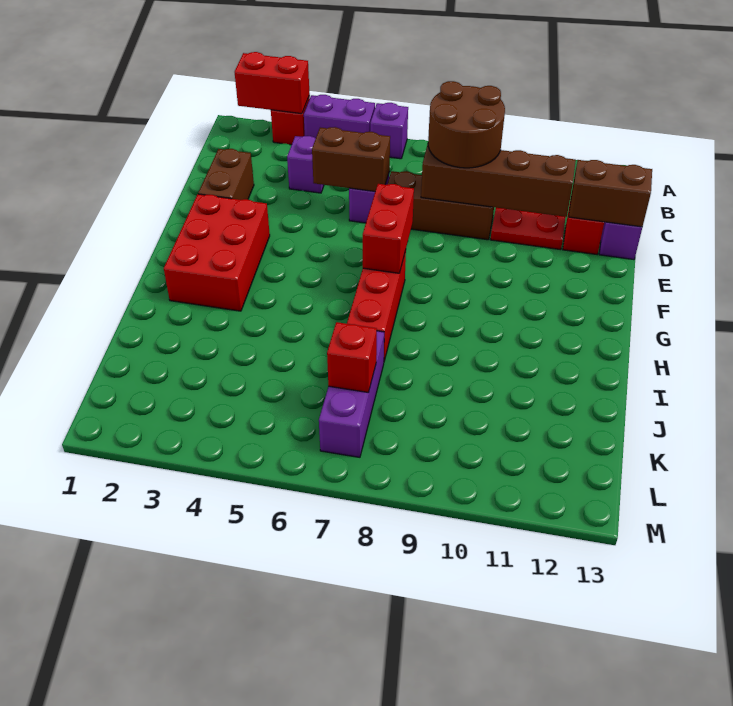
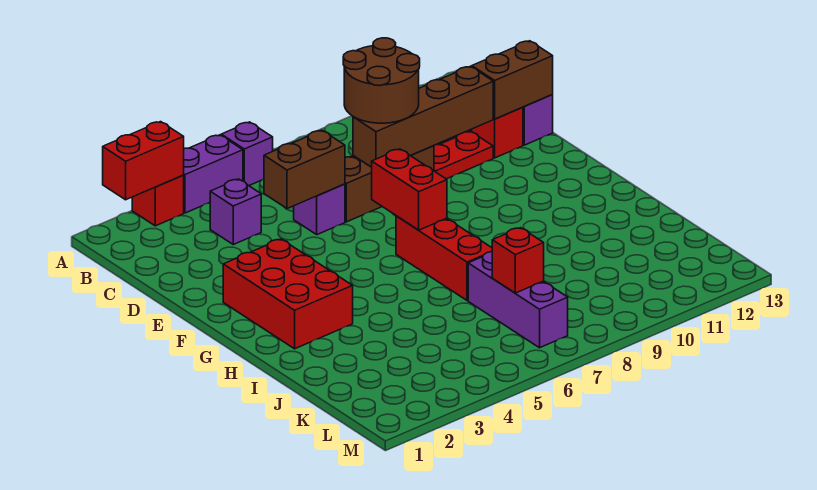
brown 1x2 brick [198,149,254,200] -> none

